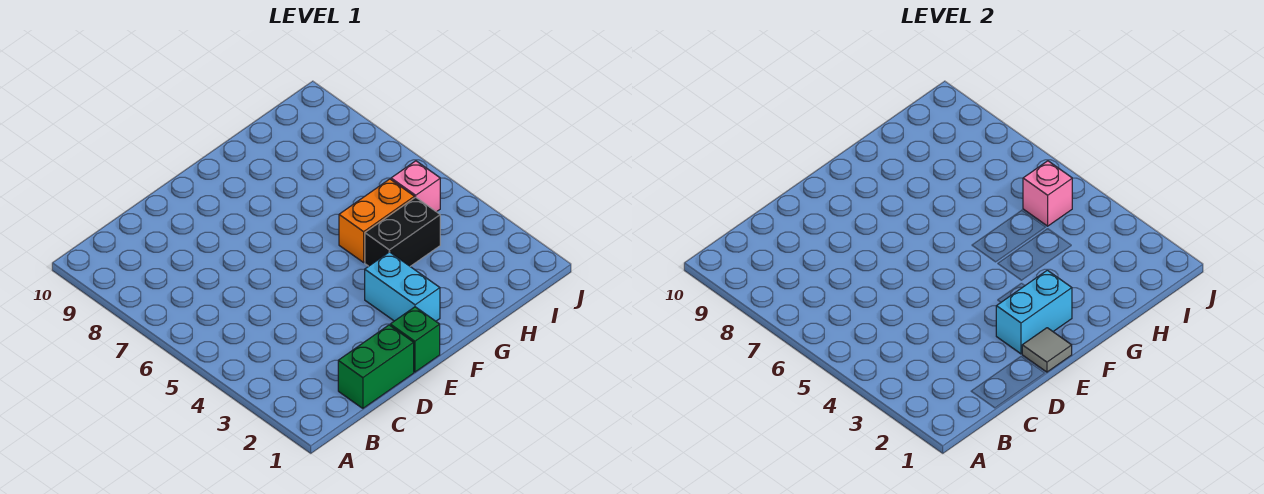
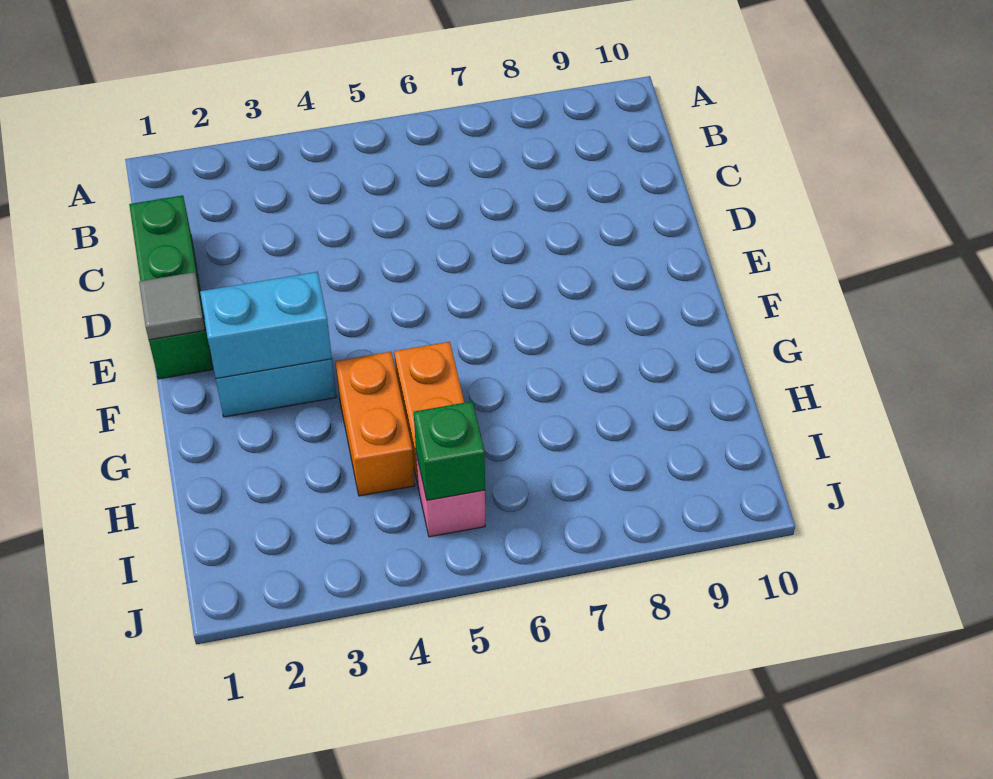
cyan 1x2 brick [996,270,1072,354] -> cyan 1x2 brick turned to [200,272,332,378]
black 1x2 brick [365,197,440,266] -> orange 1x2 brick [335,352,415,496]
pink 1x1 brick [1023,161,1072,226] -> green 1x1 brick [414,401,485,500]

